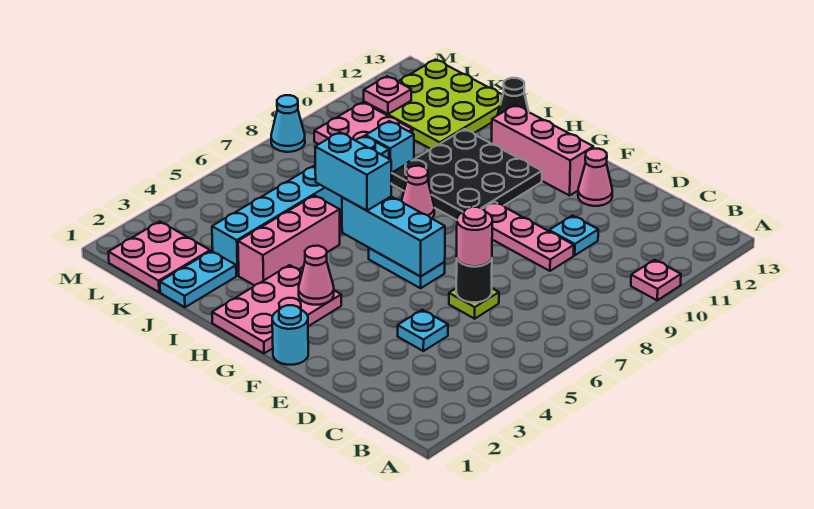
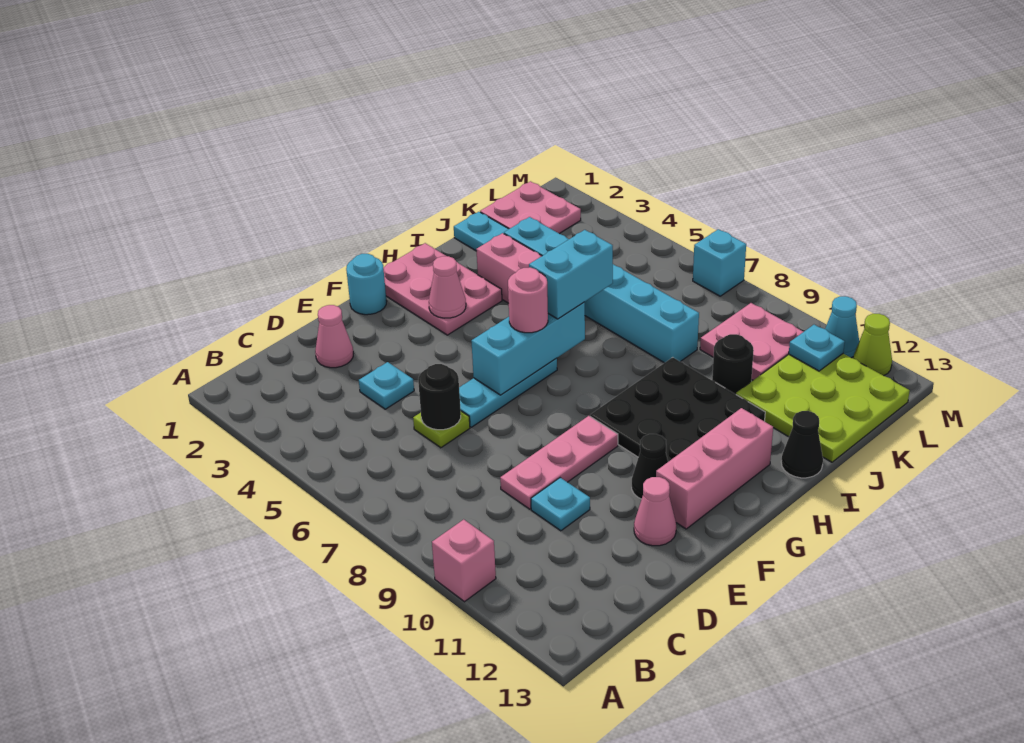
pink 1x1 plate [631,260,681,300] -> pink 1x1 brick [432,519,496,602]
pink 1x1 round brick [457,207,492,266] -> pink 1x1 round brick moved to [508,267,548,333]
cyan 1x2 plate [369,248,445,288] -> cyan 1x3 plate [459,358,557,427]
none -> black 1x1 cone [632,434,668,499]
pink 1x1 cone [402,166,434,219] -> pink 1x1 cone moved to [315,305,353,368]
cyan 1x1 brick [366,121,414,183] -> cyan 1x1 brick moved to [693,229,746,296]
none -> black 1x1 round brick [712,334,754,394]
pink 1x1 plate [364,76,411,114] -> cyan 1x1 plate [789,325,845,371]
cyan 1x1 cone [271,95,305,152] -> cyan 1x1 cone moved to [825,296,859,358]
none -> lime 1x1 cone [853,314,892,376]

